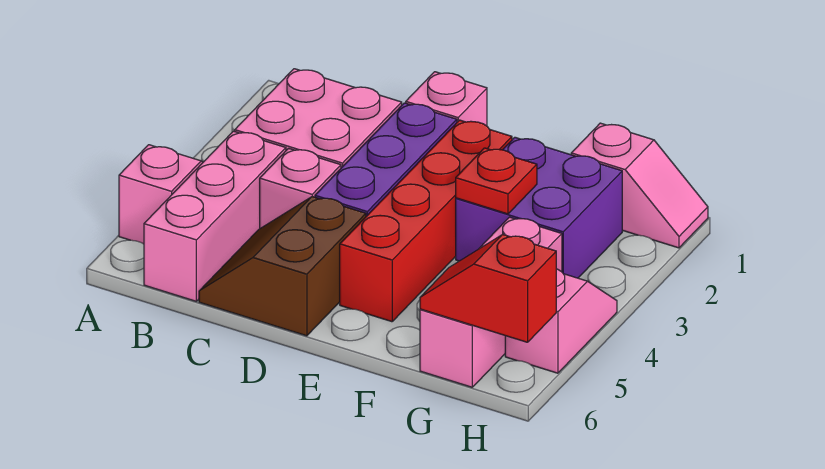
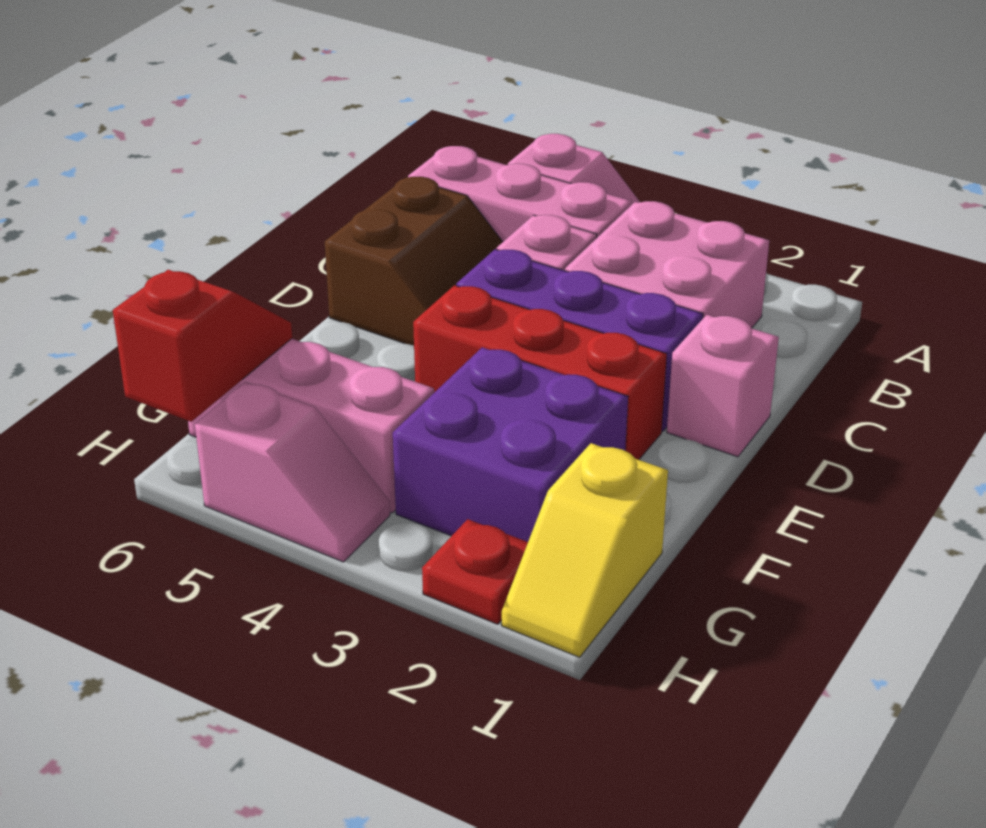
brown 2x2 slope [199,197,366,336] -> brown 2x2 slope turned to [325,177,503,345]
red 1x4 brick [340,120,512,322] -> red 1x3 brick [413,285,667,460]
red 1x1 plate [456,148,537,214] -> red 1x1 plate moved to [422,519,528,624]
pink 1x2 slope [571,123,708,248] -> yellow 1x2 slope [502,443,668,657]

